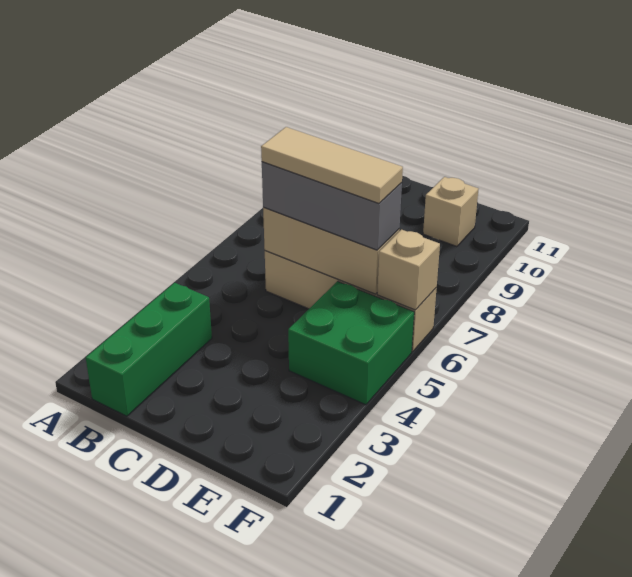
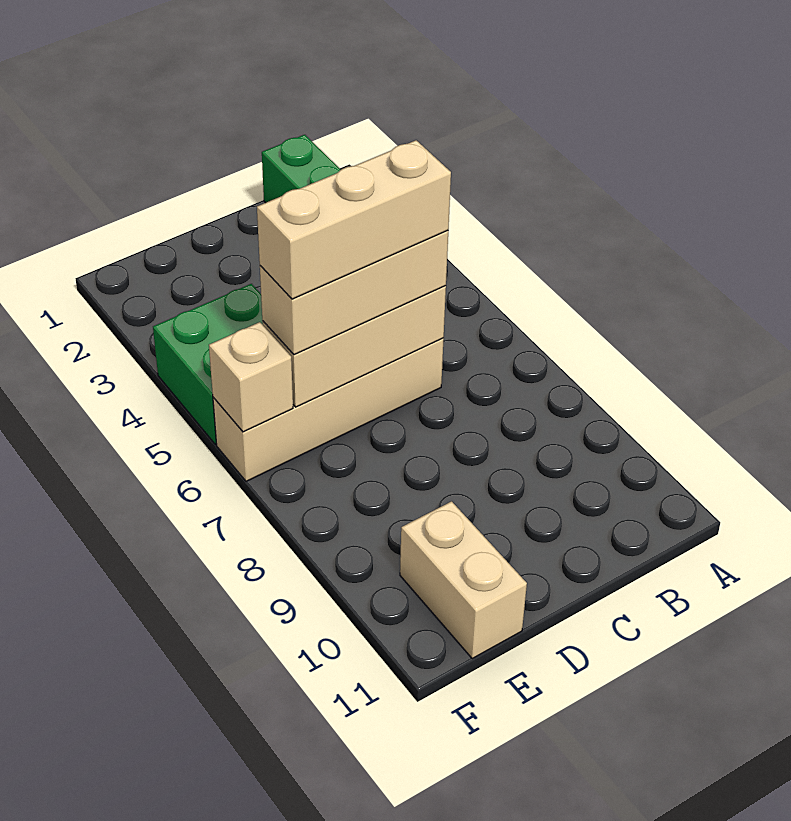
grey 1x3 brick [262,162,402,250] -> tan 1x3 brick [260,230,448,355]
tan 1x3 tile [261,127,403,203] -> tan 1x3 brick [257,140,451,299]
tan 1x1 brick [423,177,478,246] -> tan 1x2 brick [400,501,527,658]

